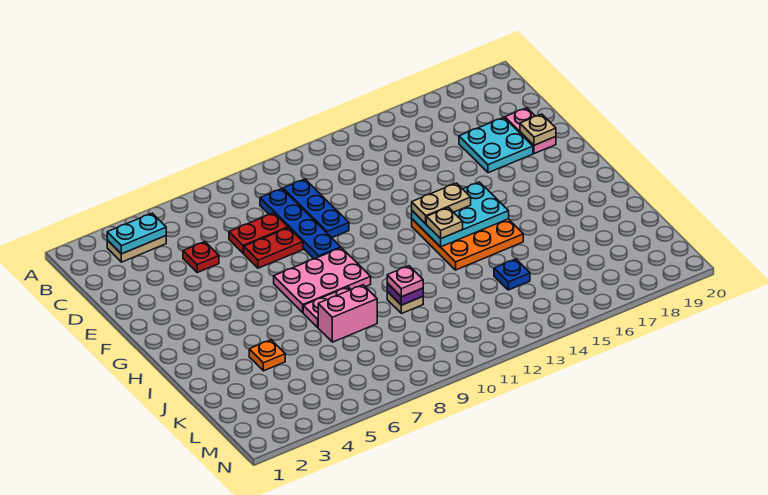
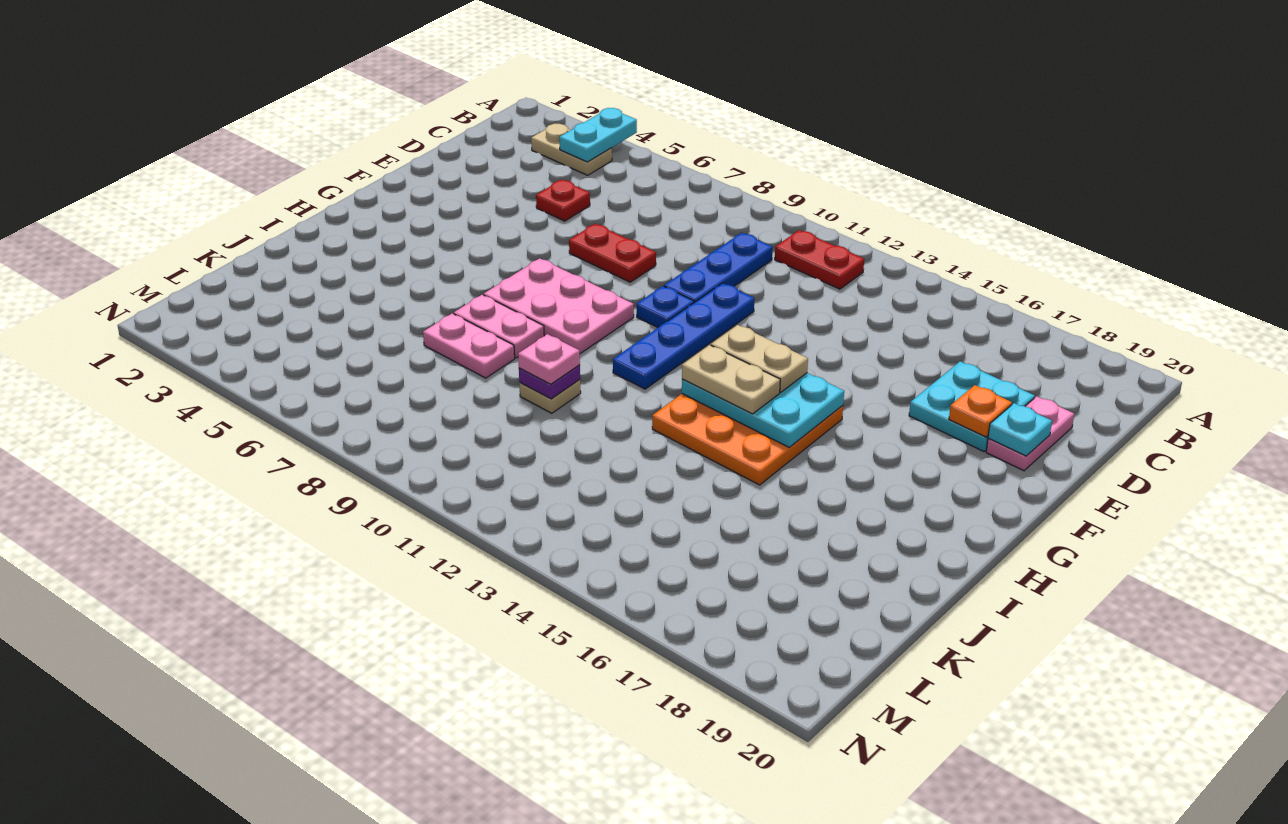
cyan 1x2 plate [107,213,166,254] -> cyan 1x2 plate turned to [559,108,637,162]
blue 1x4 plate [260,189,341,259] -> blue 1x4 plate moved to [613,283,754,389]
red 1x2 plate [229,213,288,253] -> red 1x2 plate moved to [775,230,864,289]
tan 1x1 plate [520,114,556,145] -> cyan 1x1 plate [988,403,1052,456]
tan 1x1 plate [426,207,463,239] -> tan 1x2 plate [682,345,780,414]
orange 1x1 plate [249,340,285,371] -> orange 1x1 plate moved to [949,385,1012,437]
pink 1x2 brick [318,285,377,342] -> pink 1x2 plate [423,313,515,378]
blue 1x1 plate [494,259,530,290] -> blue 1x1 plate moved to [637,286,694,327]

